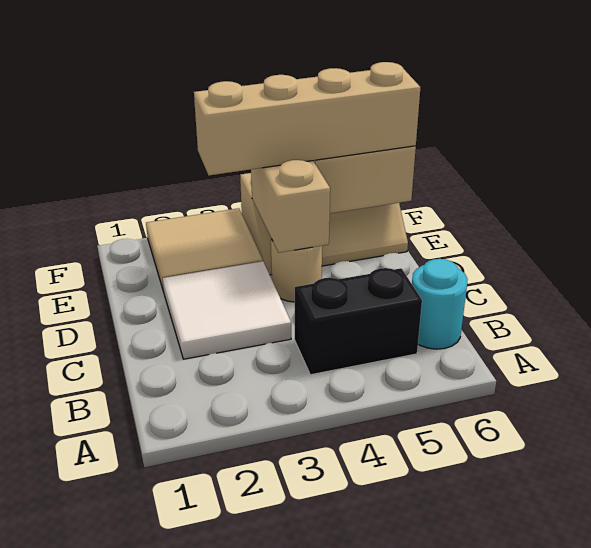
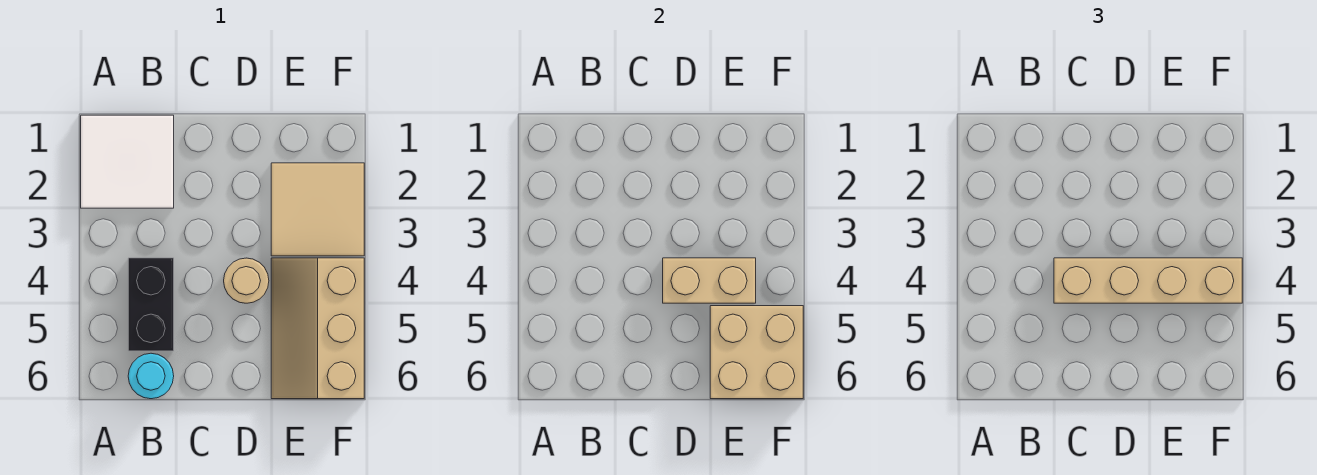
white 2x2 tile [163,261,291,359] -> white 2x2 tile moved to [81,115,174,208]
tan 1x4 brick [194,62,420,175] -> tan 1x4 brick turned to [1054,258,1242,303]

